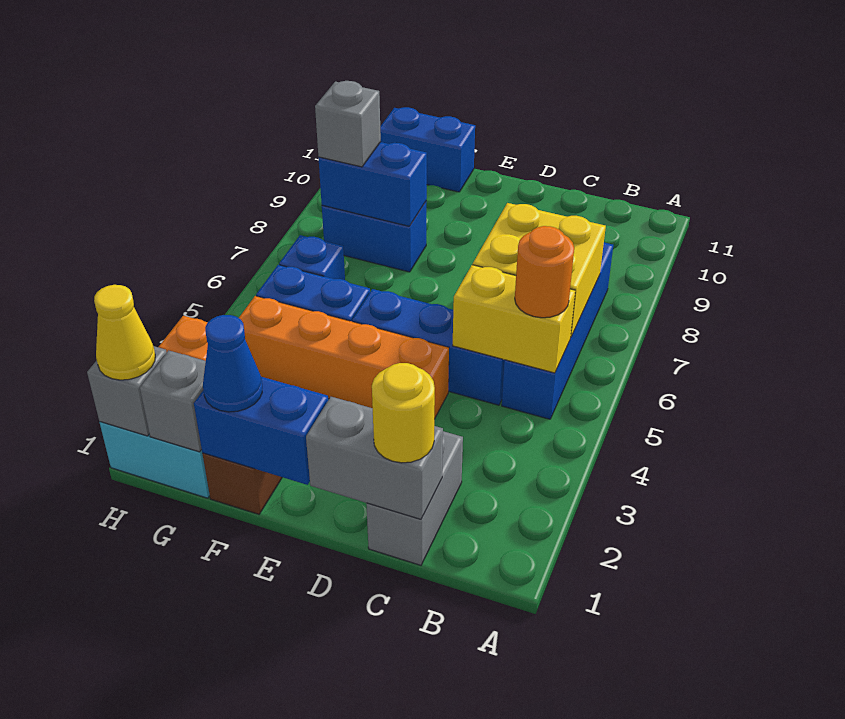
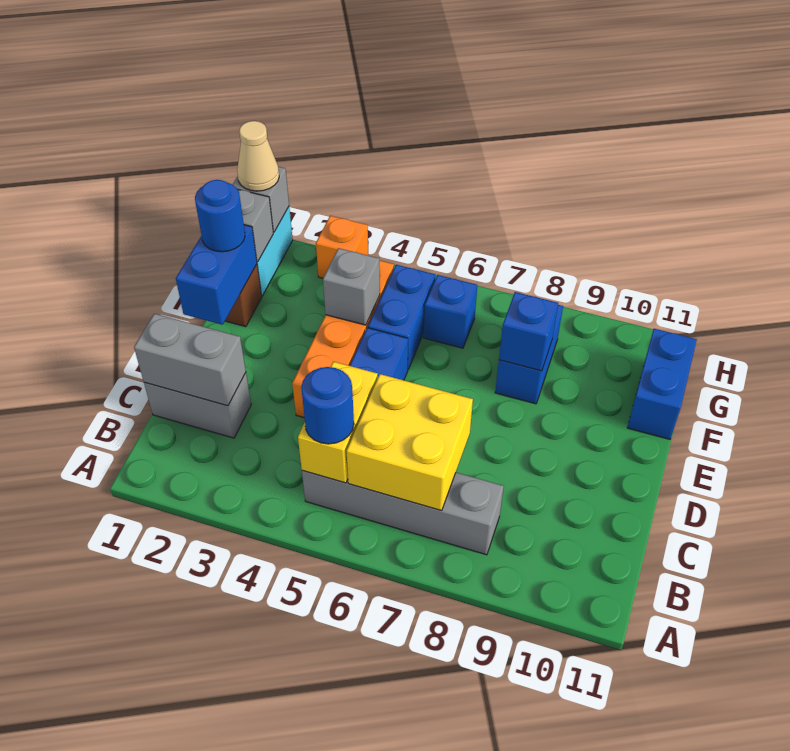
blue 1x4 brick [502,243,613,419] -> grey 1x4 brick [302,471,504,555]
orange 1x1 round brick [515,226,574,318] -> blue 1x1 round brick [301,367,354,444]
grey 1x2 brick [306,397,443,519] -> grey 1x2 brick turned to [134,314,246,406]
yellow 1x1 round brick [372,363,435,463] -> none
blue 1x1 cone [203,315,262,412] -> blue 1x1 round brick [195,180,245,252]
blue 1x2 brick [319,142,427,226] -> blue 1x1 brick [499,292,558,371]
grey 1x1 brick [315,81,381,167] -> grey 1x1 brick moved to [323,248,380,325]
yellow 1x1 cone [94,285,155,380] -> tan 1x1 cone [237,121,279,191]

